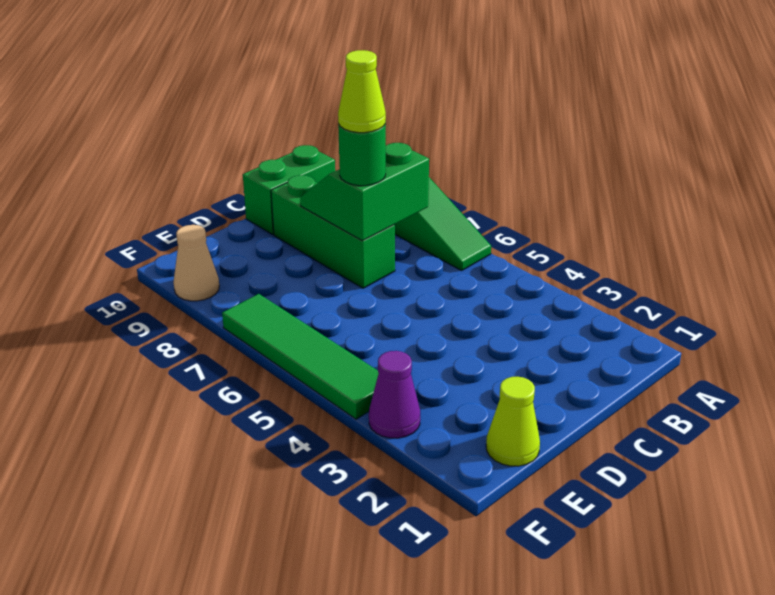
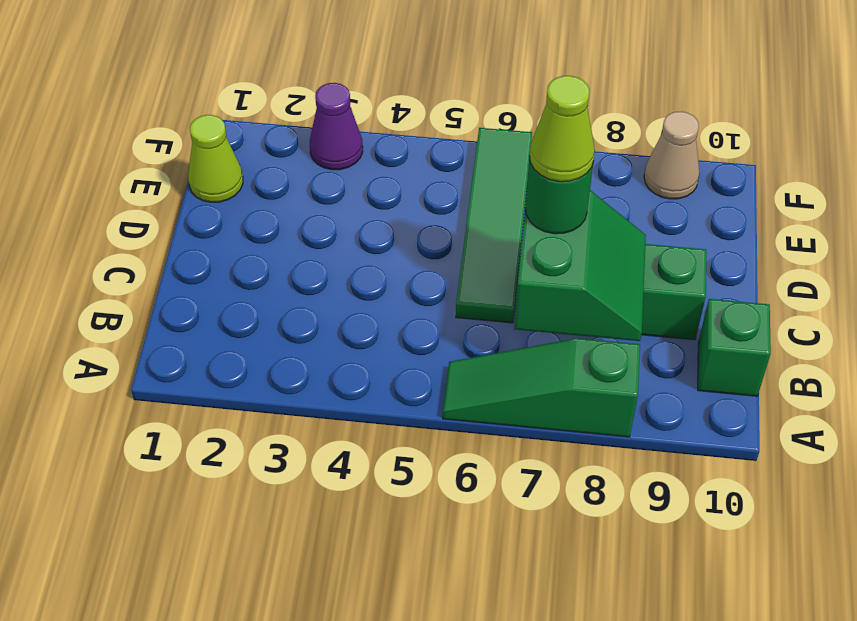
green 1x2 brick [243,145,335,235] -> green 1x1 brick [698,299,771,396]
green 1x4 tile [222,294,379,419] -> green 1x4 tile turned to [456,128,532,323]

